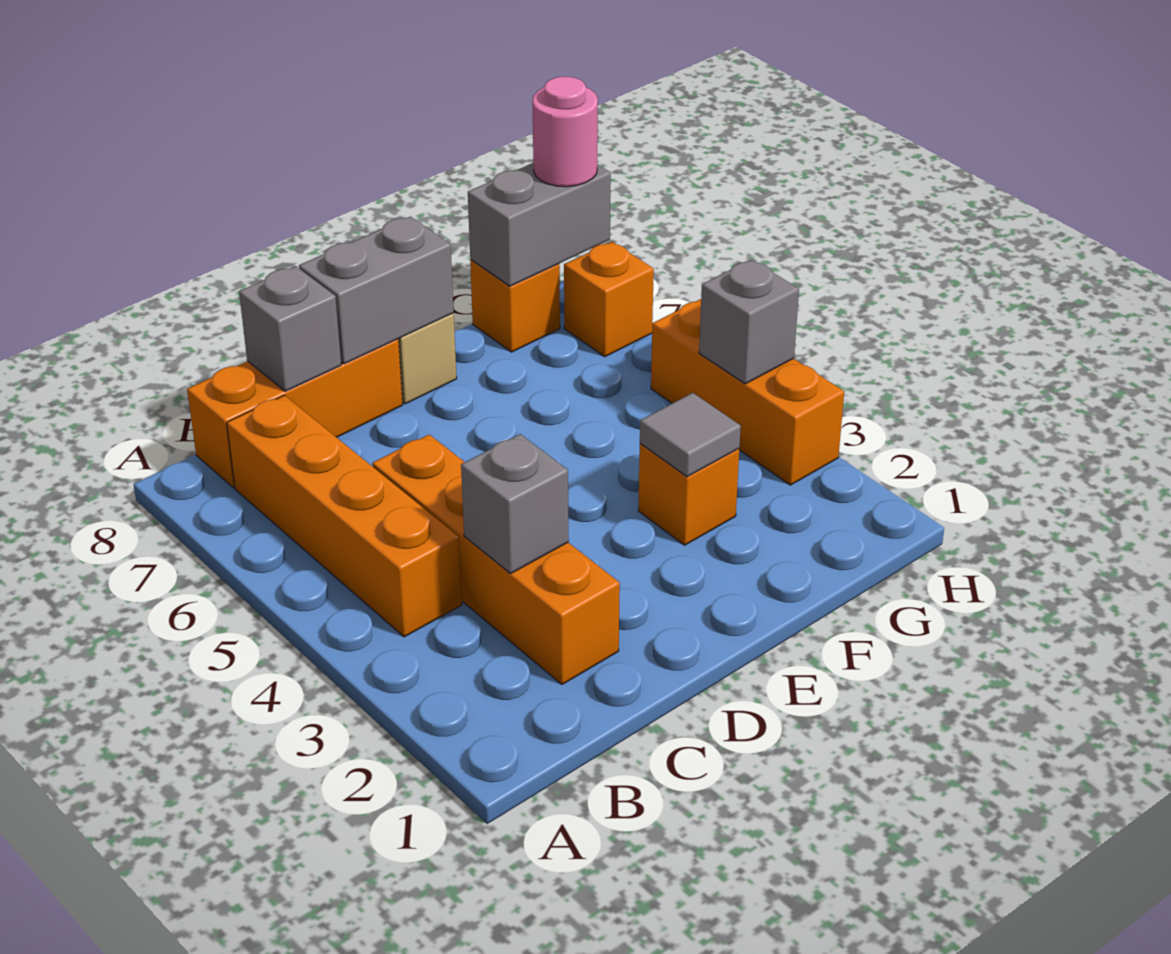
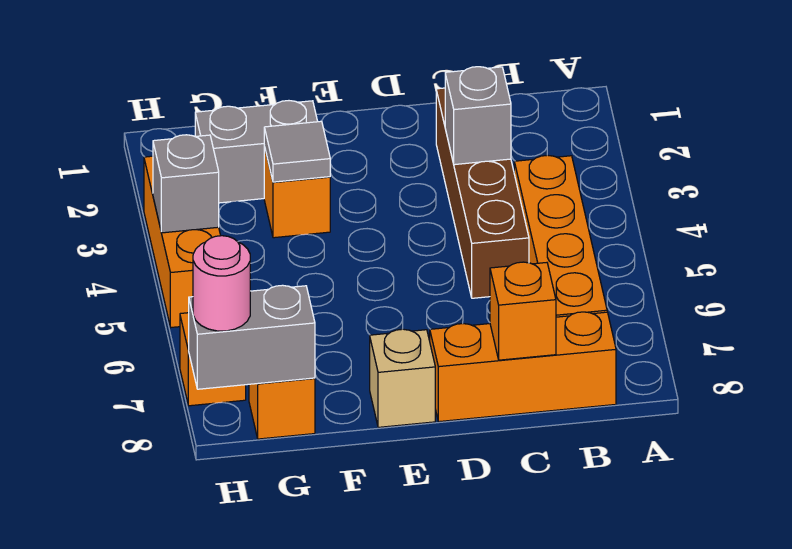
orange 1x4 brick [372,435,620,684] -> brown 1x4 brick [436,88,529,298]
grey 1x1 brick [239,267,341,391] -> orange 1x1 brick [490,262,556,360]
grey 1x2 brick [299,217,454,364] -> grey 1x2 brick moved to [195,101,318,203]

